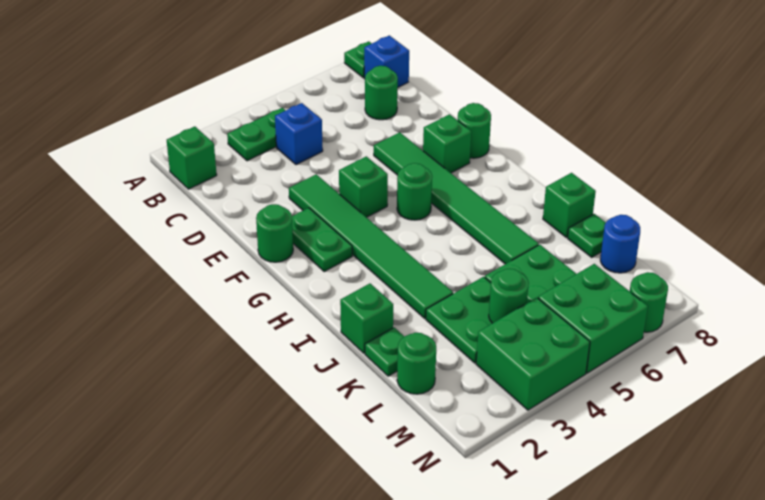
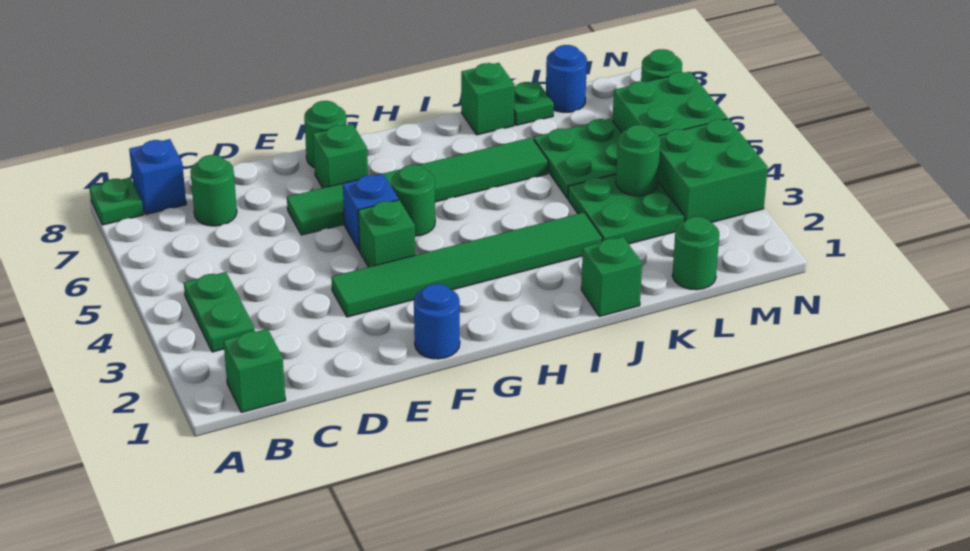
blue 1x1 brick [275,103,323,165] -> blue 1x1 brick moved to [343,174,398,251]
green 1x1 round brick [256,204,293,262] -> blue 1x1 round brick [414,284,460,359]
green 1x2 plate [292,208,352,272] -> none
green 1x1 plate [365,327,404,376] -> none

